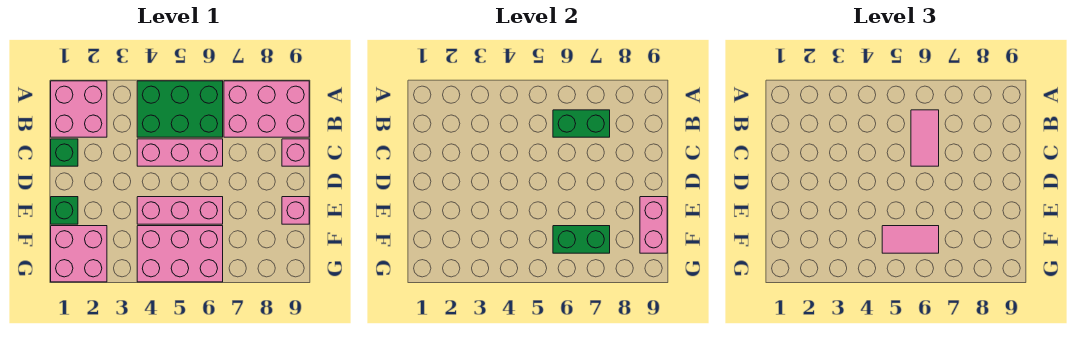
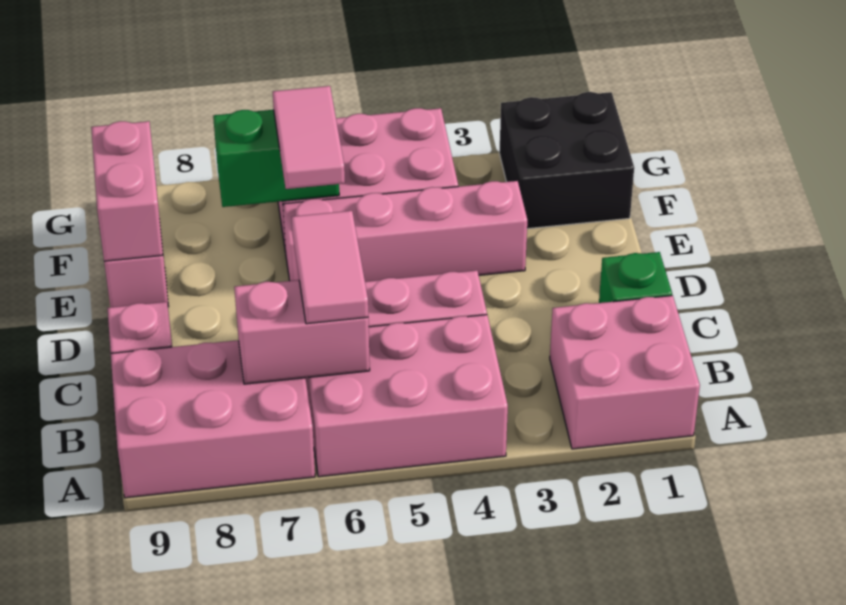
green 2x3 brick [137,81,223,137] -> pink 2x3 brick [306,315,508,477]
green 1x2 brick [553,110,610,137] -> pink 1x2 brick [234,280,370,384]
green 1x1 brick [51,197,78,224] -> none
pink 1x3 brick [137,197,223,224] -> pink 1x4 brick [283,181,527,282]
pink 2x2 brick [51,226,107,282] -> black 2x2 brick [499,92,634,229]
pink 1x2 tile [882,226,939,253] -> pink 1x2 tile turned to [273,86,345,189]

